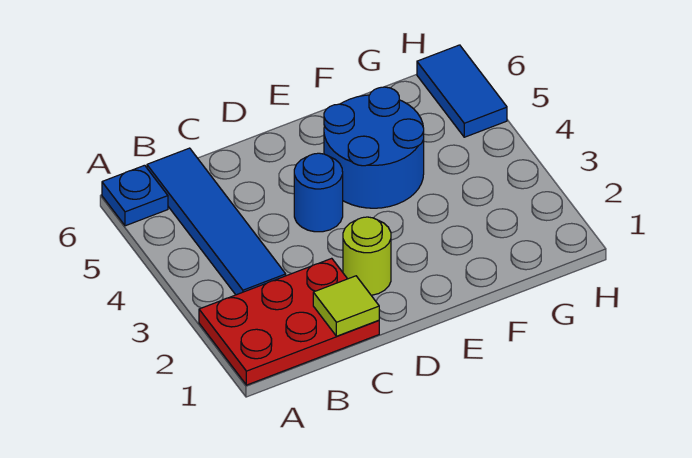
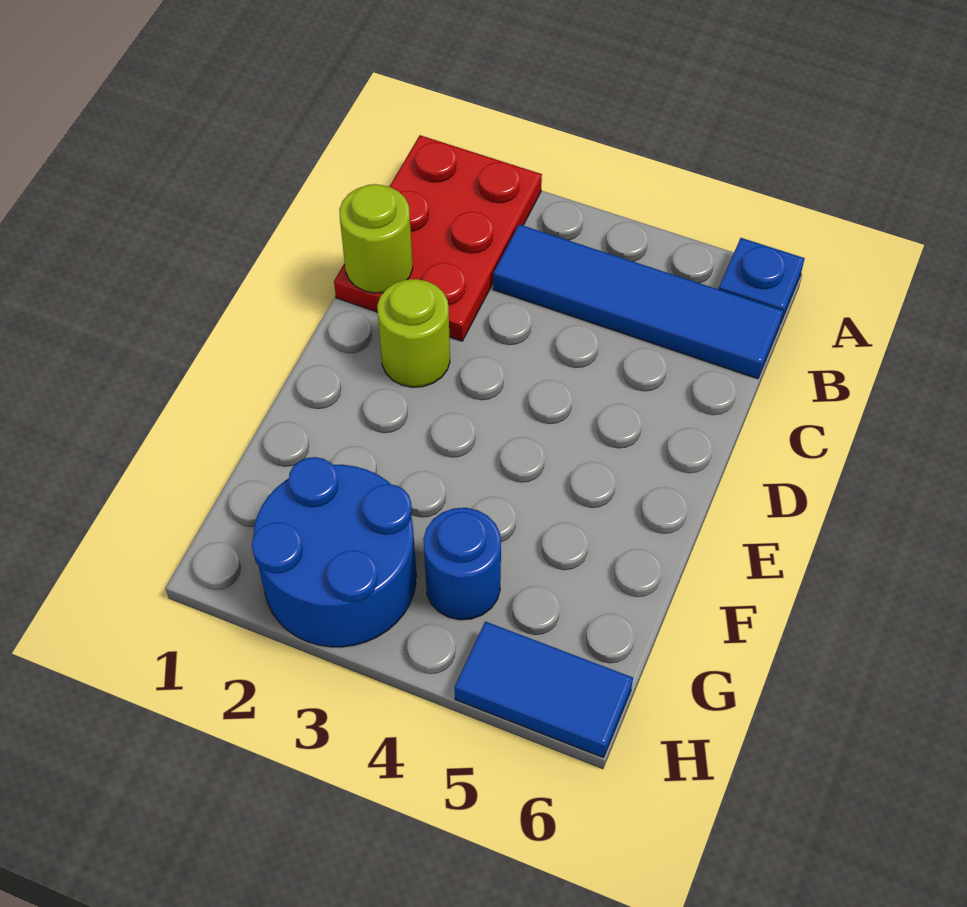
lime 1x1 tile [313,276,379,336] -> lime 1x1 round brick [339,184,413,293]
blue 1x1 round brick [294,153,343,232] -> blue 1x1 round brick moved to [423,508,501,620]
blue 2x2 round brick [324,87,424,208] -> blue 2x2 round brick moved to [252,457,416,647]

